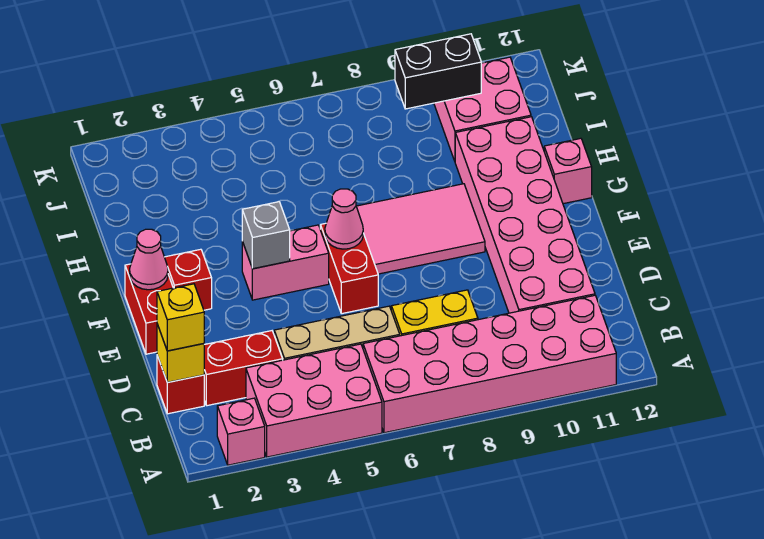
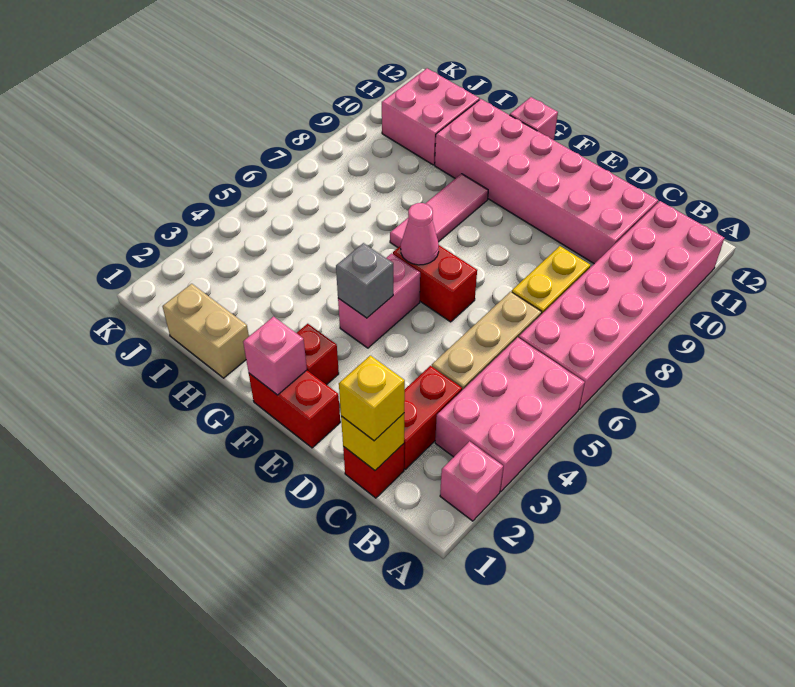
pink 1x1 cone [130,229,168,290] -> pink 1x1 brick [243,317,307,395]
pink 2x3 tile [356,184,485,274] -> pink 1x3 tile [390,174,488,247]
none -> tan 1x2 brick [163,284,249,378]
black 1x2 brick [395,34,481,109] -> none

